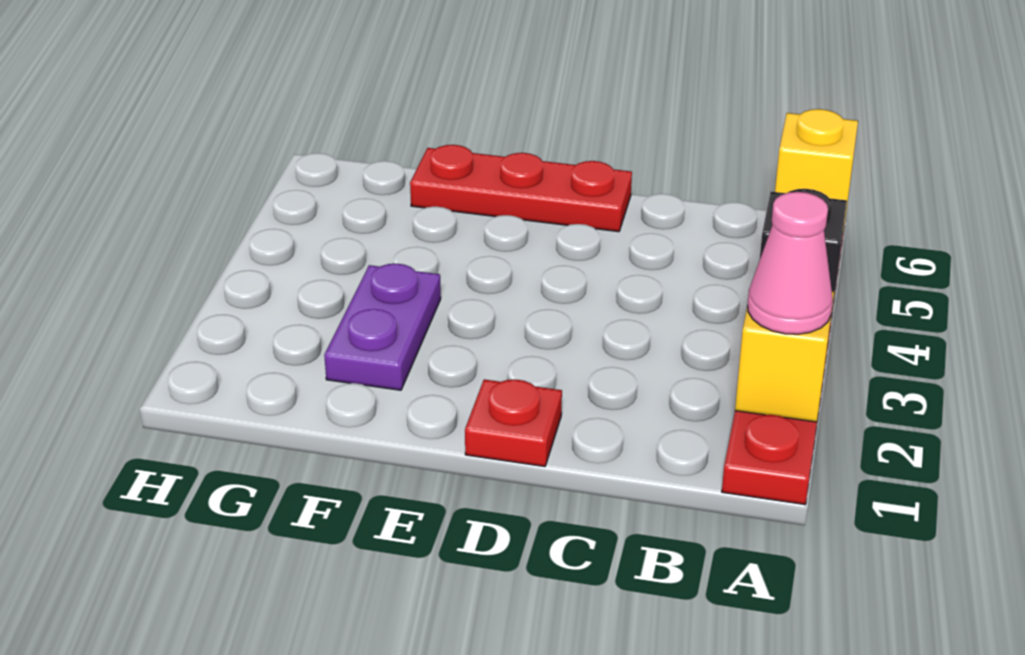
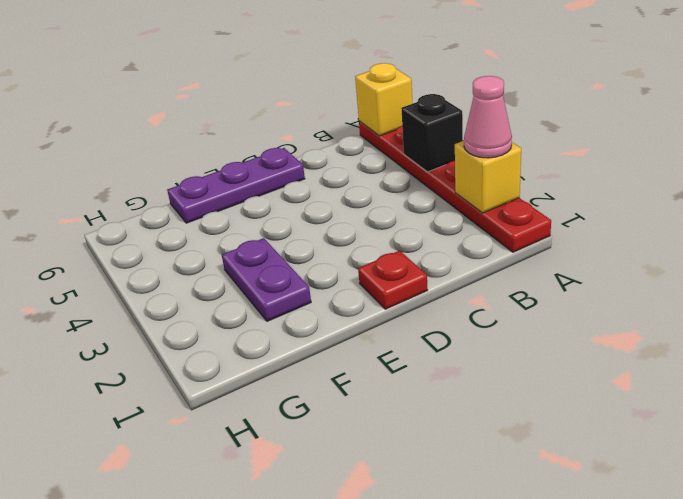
red 1x3 plate [410,145,632,232] -> purple 1x3 plate [167,148,305,223]

